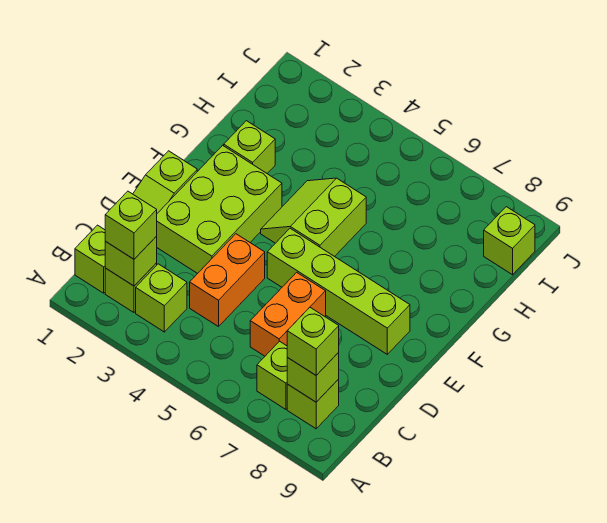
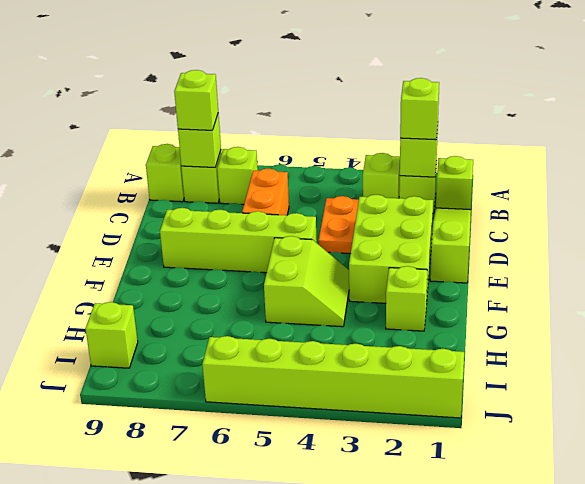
none -> lime 1x1 brick [146,144,184,202]
orange 1x2 brick [190,234,265,327] -> orange 1x2 plate [319,196,359,254]
none -> lime 1x6 brick [202,336,464,418]

